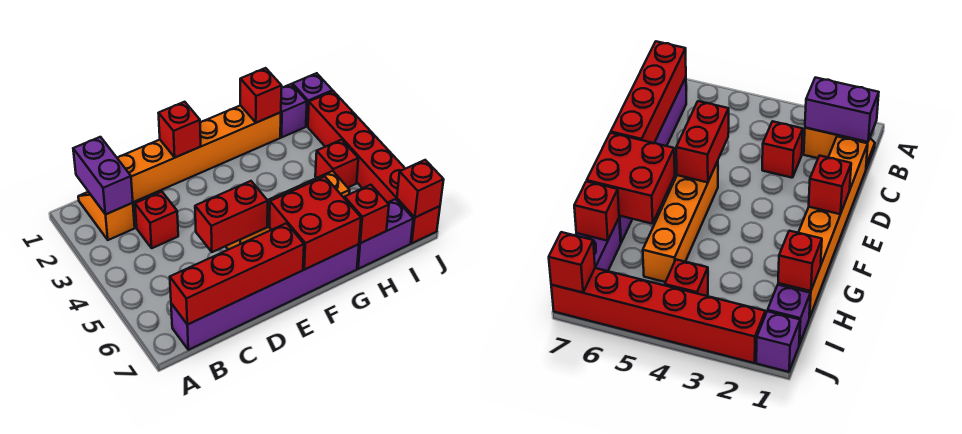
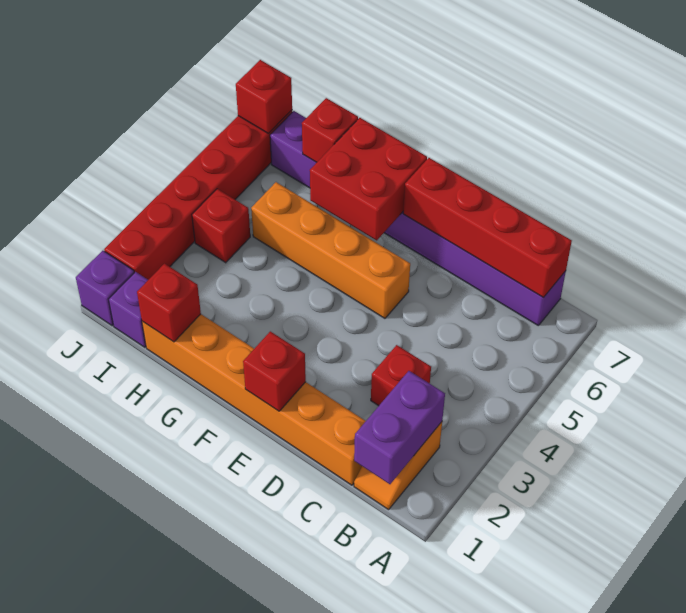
red 1x2 brick [195,181,268,252] -> none

